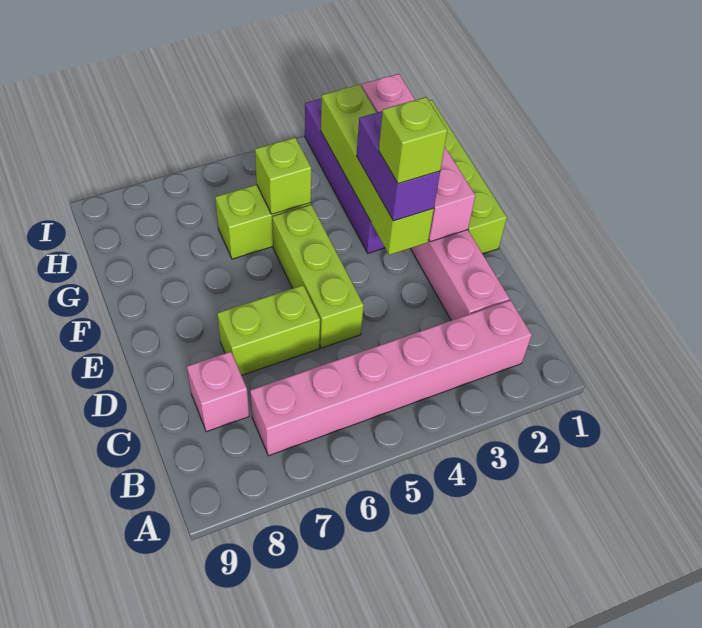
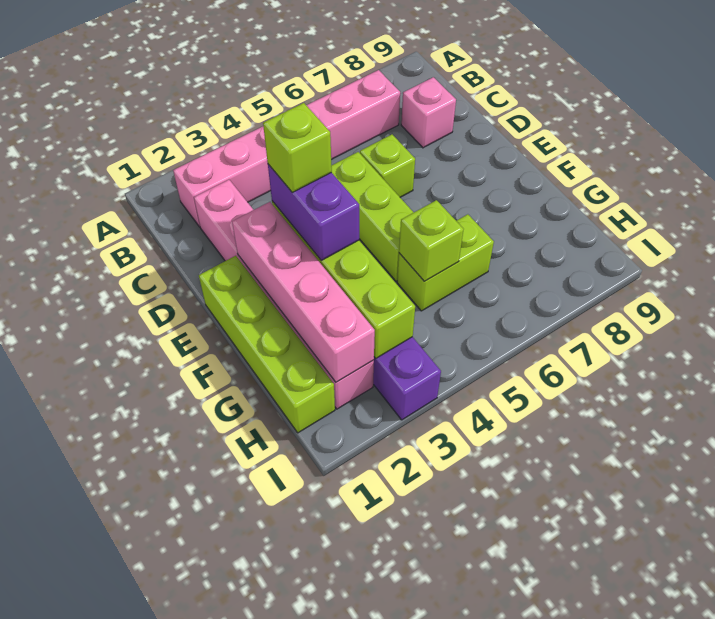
lime 1x2 brick [217,285,320,375] -> lime 1x1 brick [360,135,415,197]

